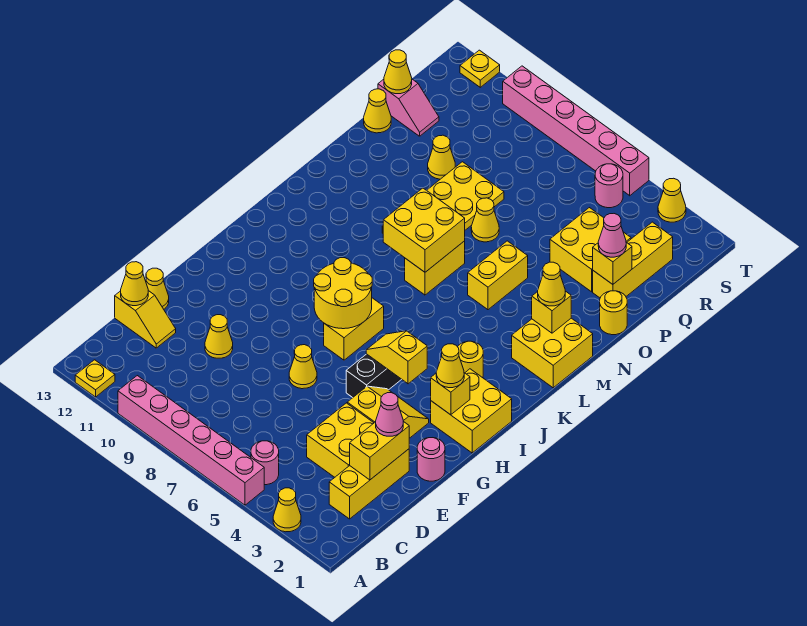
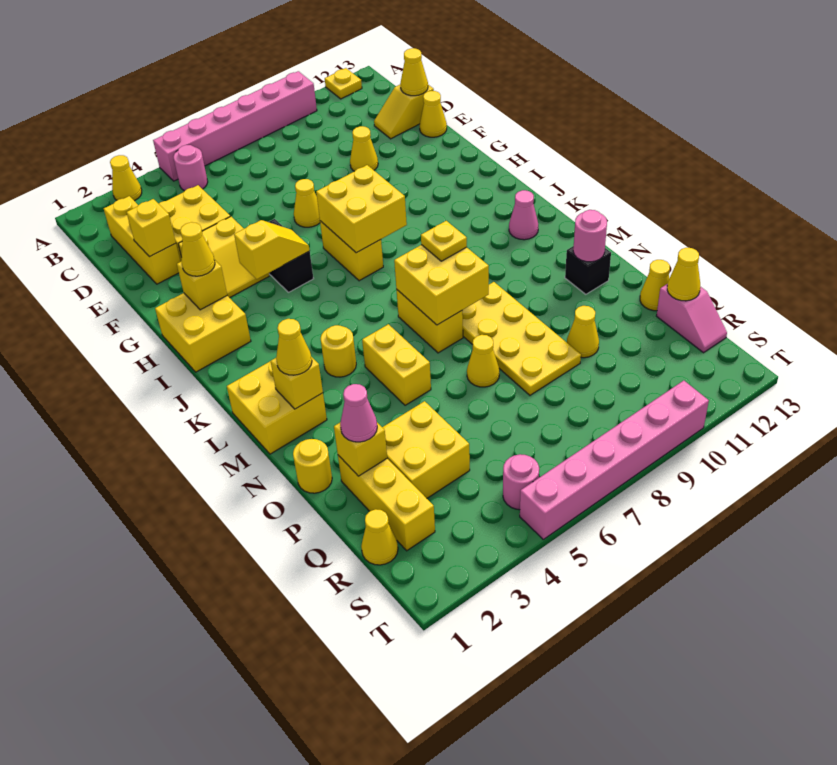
yellow 1x2 brick [350,421,409,480] -> yellow 1x1 brick [126,199,176,257]
pink 1x1 cone [376,393,403,436] -> pink 1x1 cone moved to [509,190,538,240]
pink 1x1 round brick [417,438,445,481] -> pink 1x1 round brick moved to [573,210,607,262]
yellow 2x2 round brick [314,258,372,329] -> yellow 2x2 brick [316,165,407,253]
yellow 1x1 round brick [458,341,483,378] -> yellow 1x1 round brick moved to [320,325,356,377]
none -> black 1x1 brick [565,246,611,294]
pink 1x2 slope [378,79,439,136] -> pink 1x2 slope turned to [657,284,727,353]
yellow 1x1 cone [658,178,686,222] -> yellow 1x1 cone moved to [361,509,398,565]
yellow 1x1 plate [460,50,500,87] -> yellow 1x1 plate moved to [421,221,467,261]

